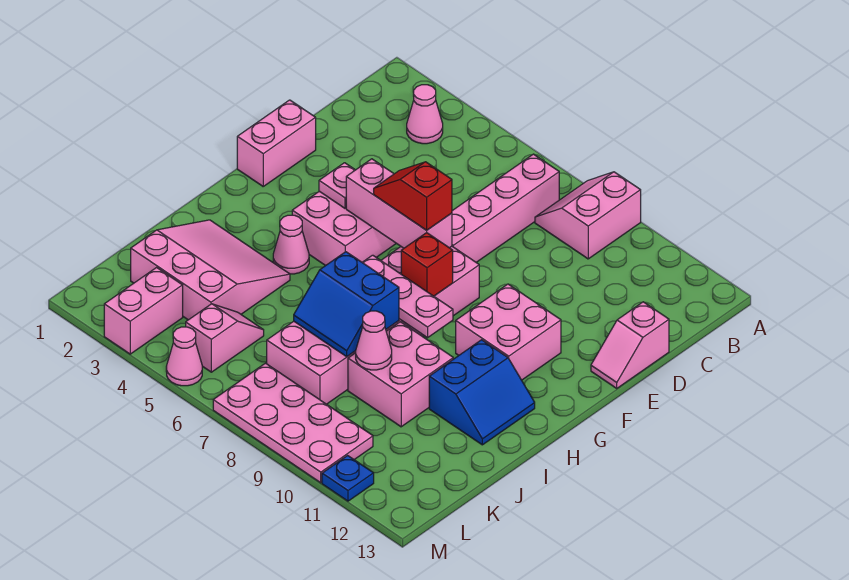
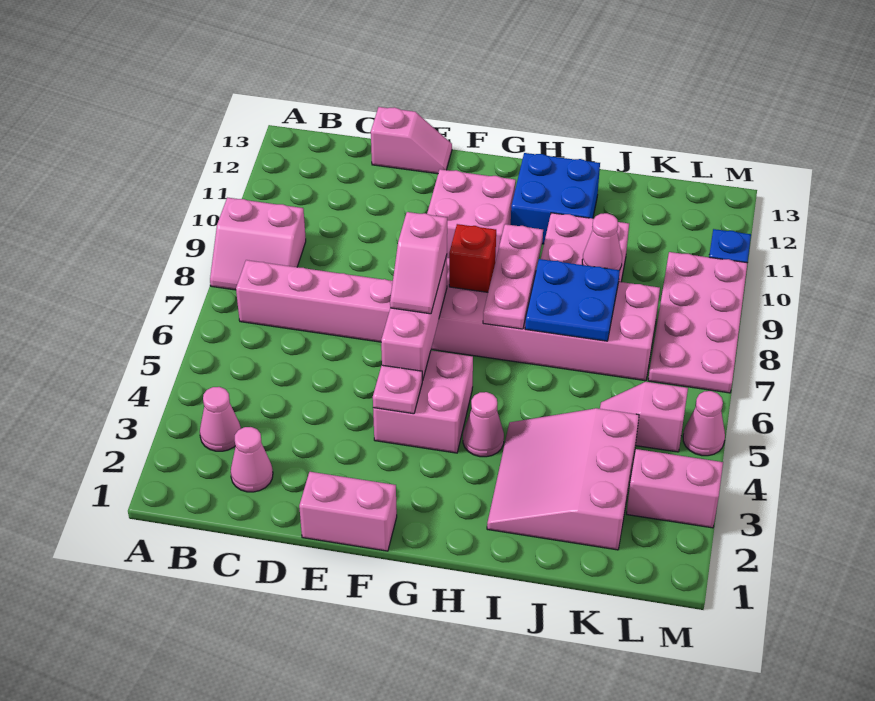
none -> pink 1x1 cone [231,427,273,492]
red 1x2 slope [374,162,452,230] -> pink 1x2 slope [390,212,447,314]
blue 2x2 slope [429,340,535,445] -> blue 2x2 brick [511,153,600,244]
blue 2x2 slope [294,252,399,357] -> blue 2x2 plate [525,259,620,341]

